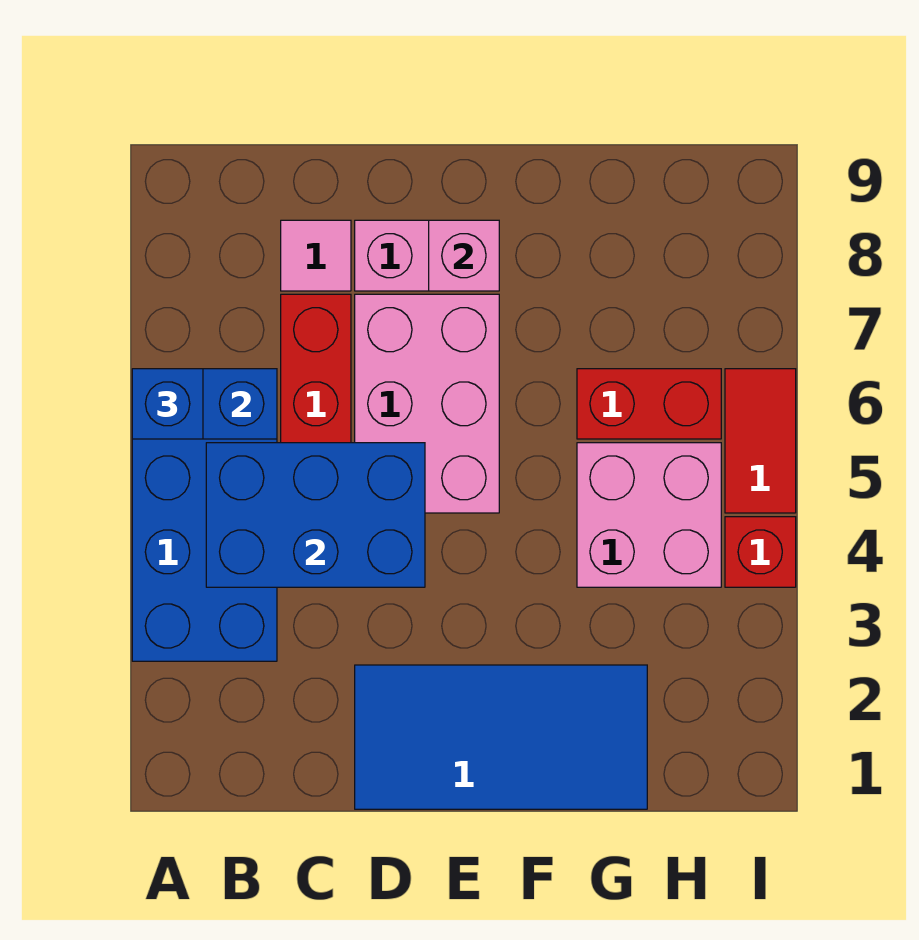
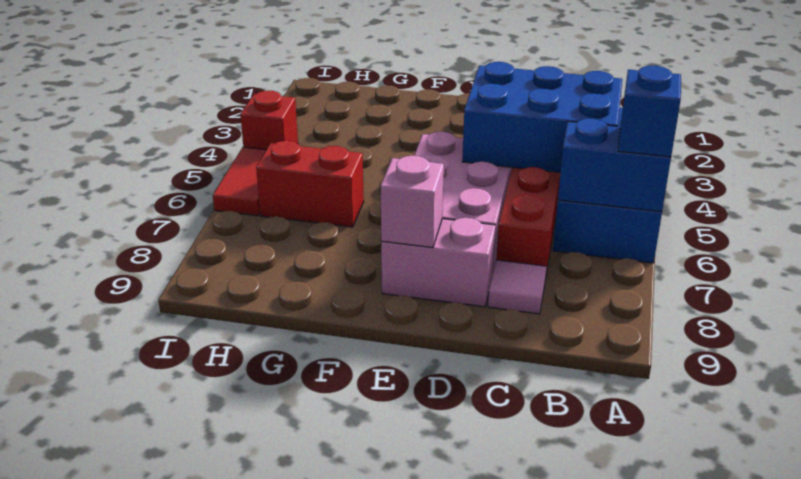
blue 2x4 tile [355,665,647,809] -> none
pink 2x2 brick [577,443,721,587] -> none

